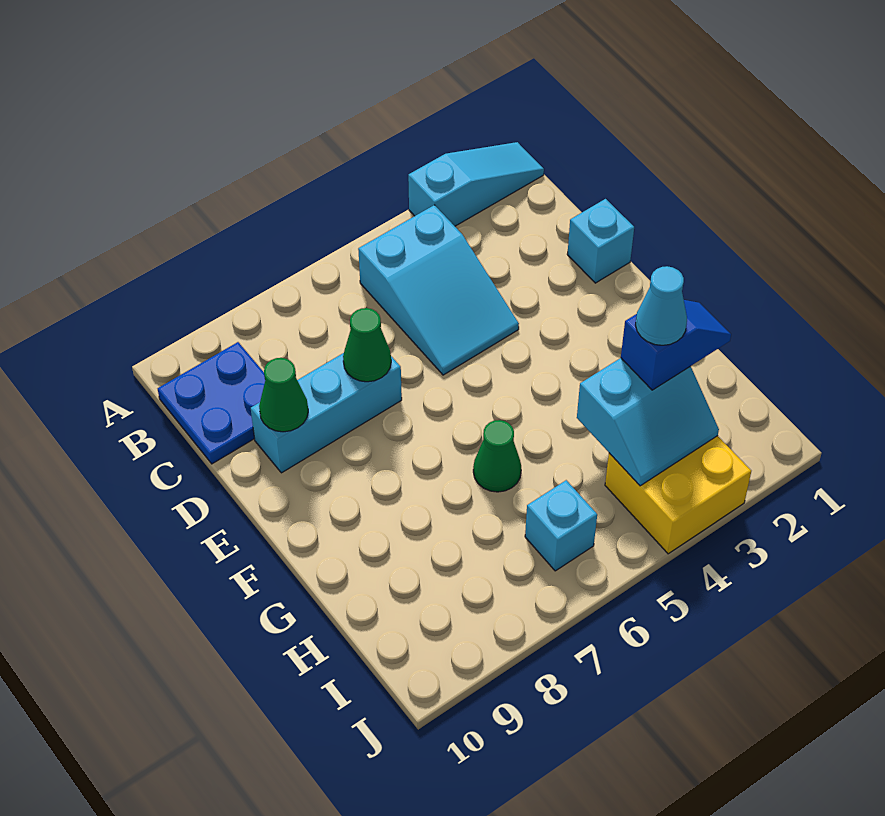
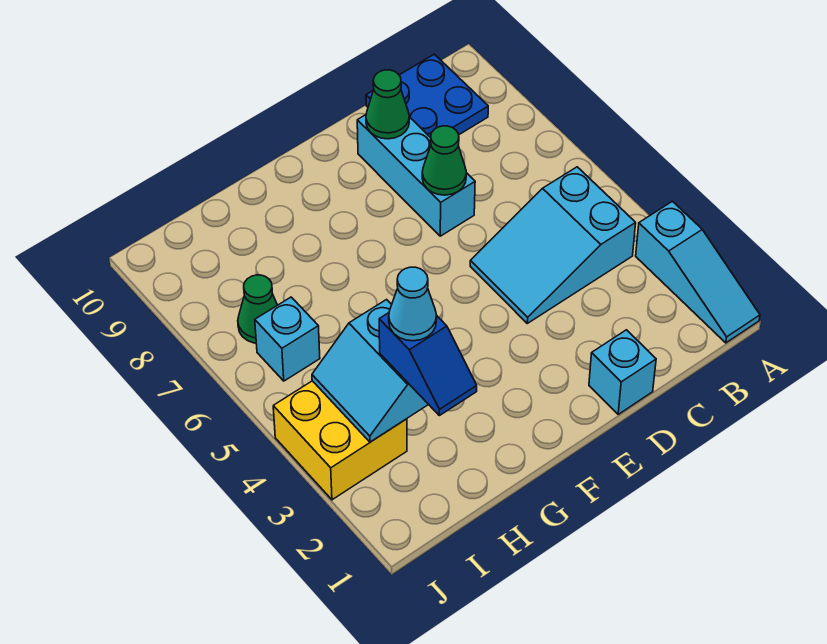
green 1x1 cone [473,420,521,492] -> green 1x1 cone moved to [238,275,277,343]

